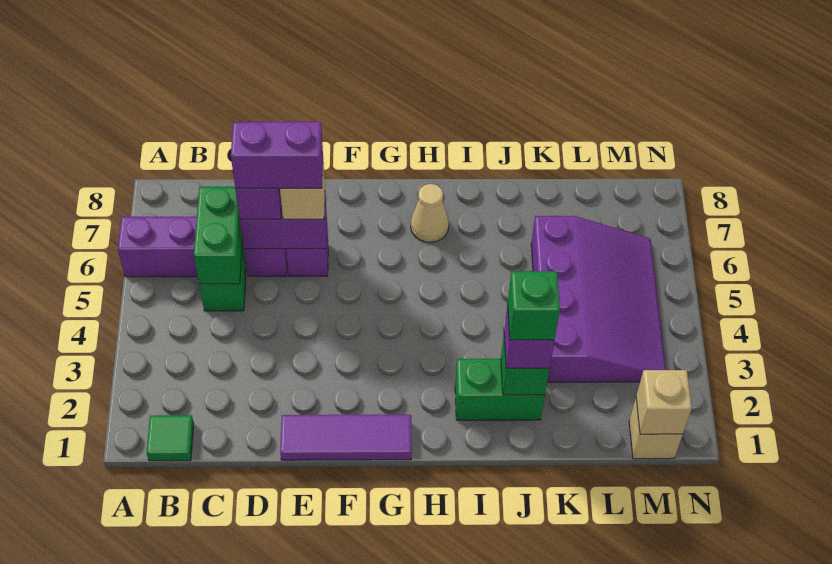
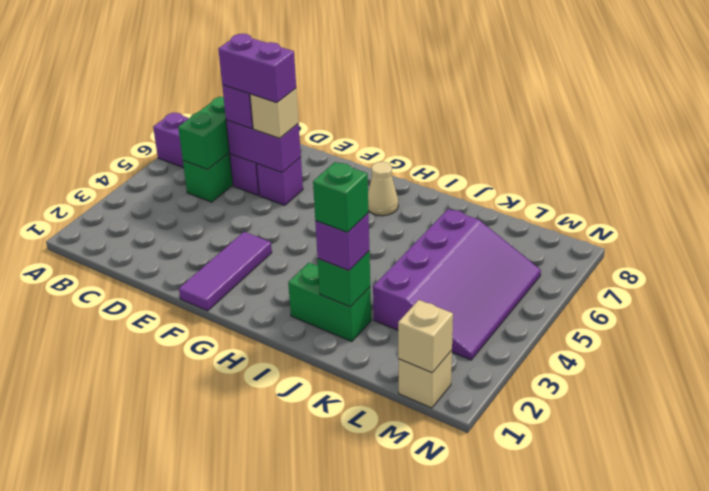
green 1x1 tile [147,415,194,461] -> none
purple 1x3 tile [280,415,412,460] -> purple 1x3 tile turned to [179,232,272,311]

